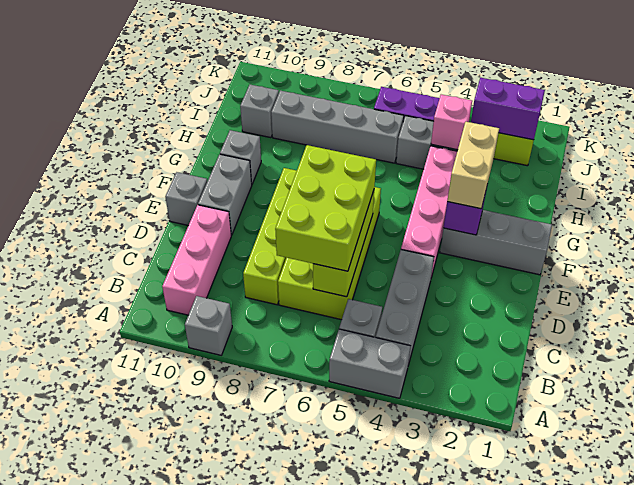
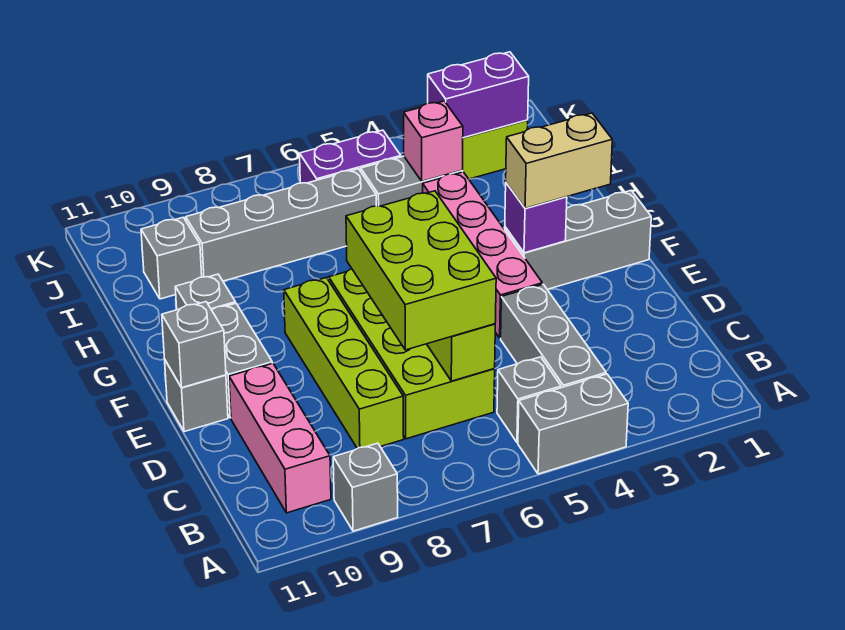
none -> grey 1x1 brick [162,302,226,388]
tan 1x2 brick [447,122,499,209] -> tan 1x2 brick turned to [506,113,612,208]

